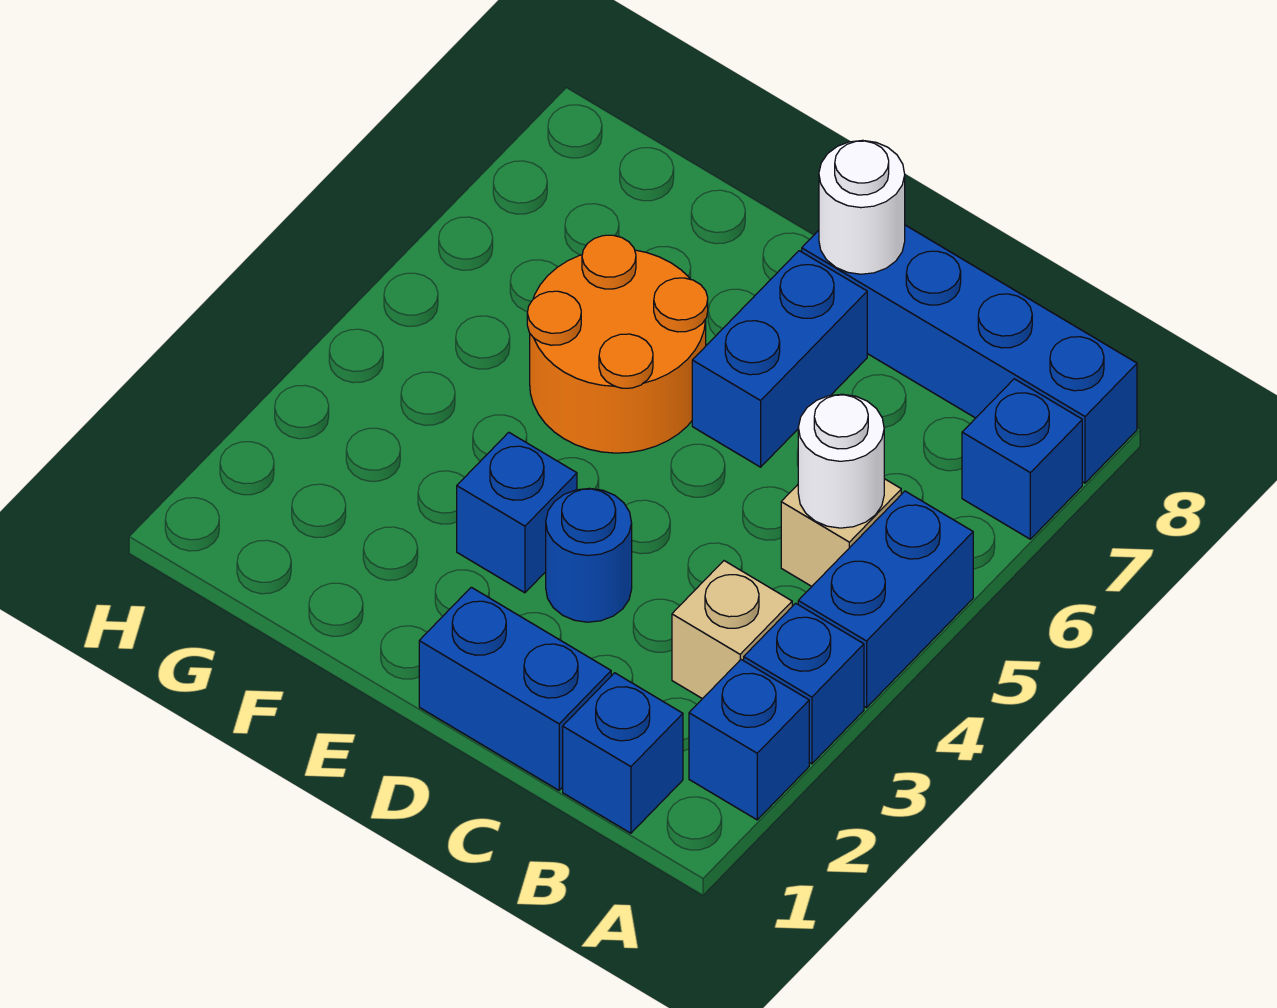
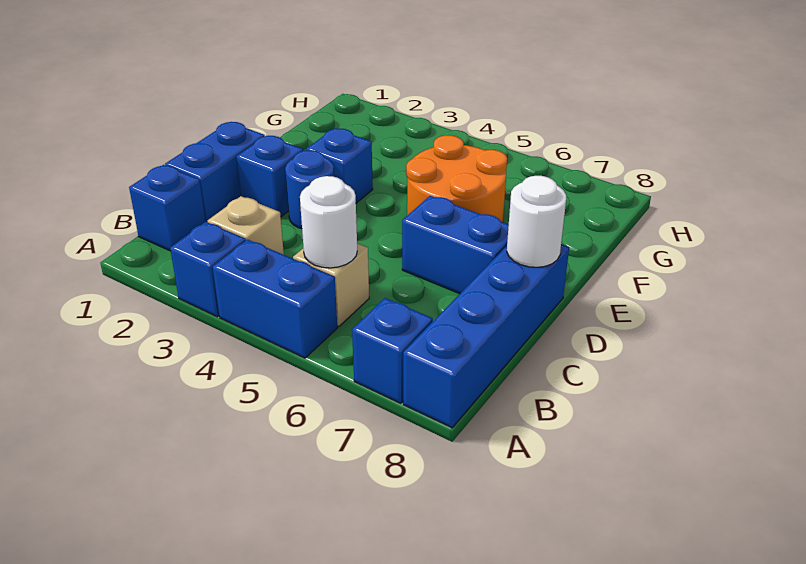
blue 1x1 brick [689,660,809,820] -> blue 1x1 brick moved to [236,136,303,217]

